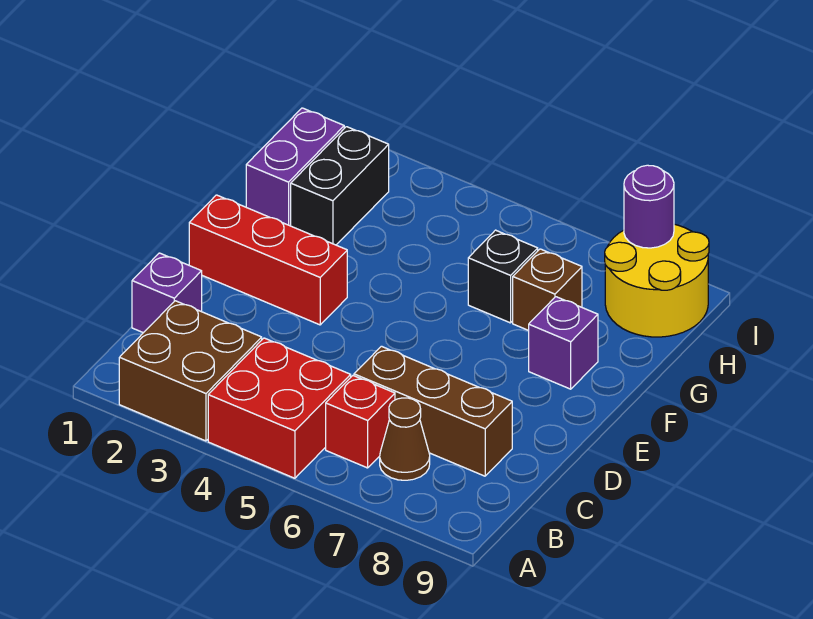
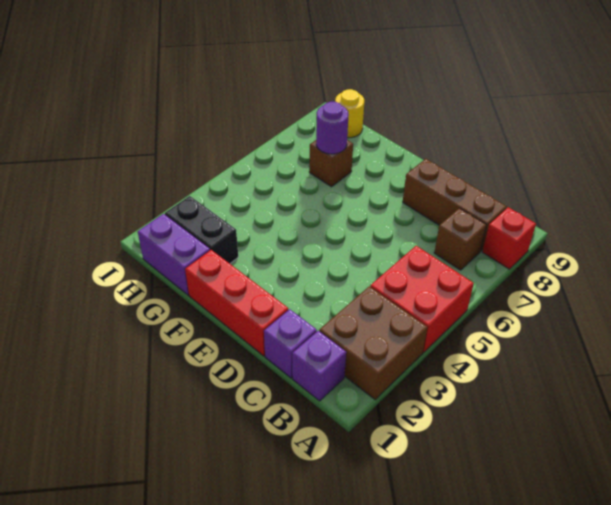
red 1x1 brick [326,376,395,468] -> red 1x1 brick moved to [483,207,536,269]
brown 1x1 cone [380,398,430,480] -> brown 1x1 brick [434,208,486,270]
brown 1x3 brick [354,346,512,476] -> brown 1x3 brick turned to [403,159,507,251]
red 1x3 brick [189,195,347,325] -> red 1x3 brick turned to [185,250,288,356]
purple 1x1 brick [529,297,598,389] -> purple 1x1 brick moved to [292,331,346,401]
black 1x1 brick [468,230,538,323] -> none
yellow 2x2 round brick [605,224,709,337] -> yellow 1x1 round brick [335,89,364,138]
purple 1x1 round brick [624,165,674,248] -> purple 1x1 round brick moved to [316,102,348,154]

